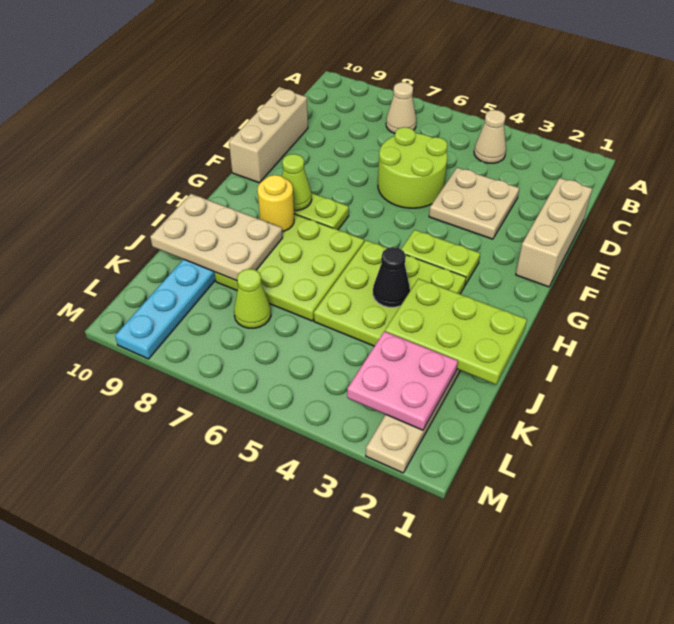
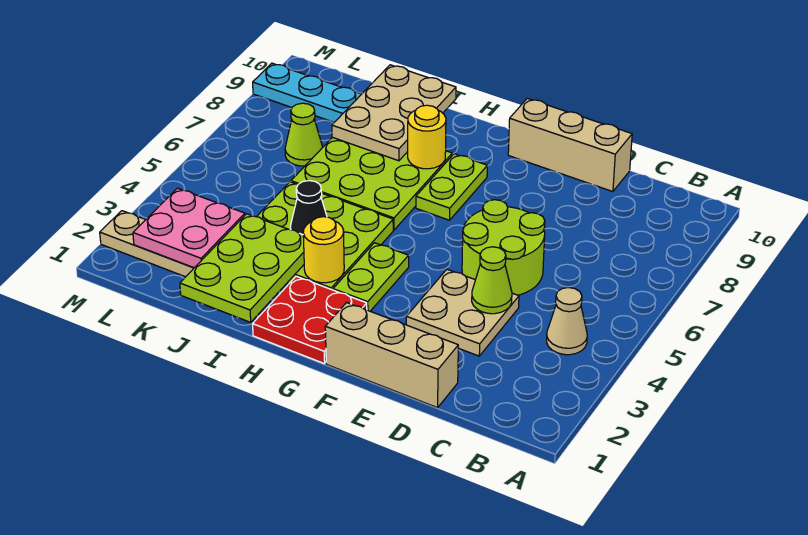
tan 1x1 cone [386,82,416,134] -> none
none -> red 2x2 plate [253,276,367,364]
lime 1x1 cone [282,154,312,211] -> lime 1x1 cone moved to [472,247,512,314]
none -> yellow 1x1 round brick [303,217,344,283]

